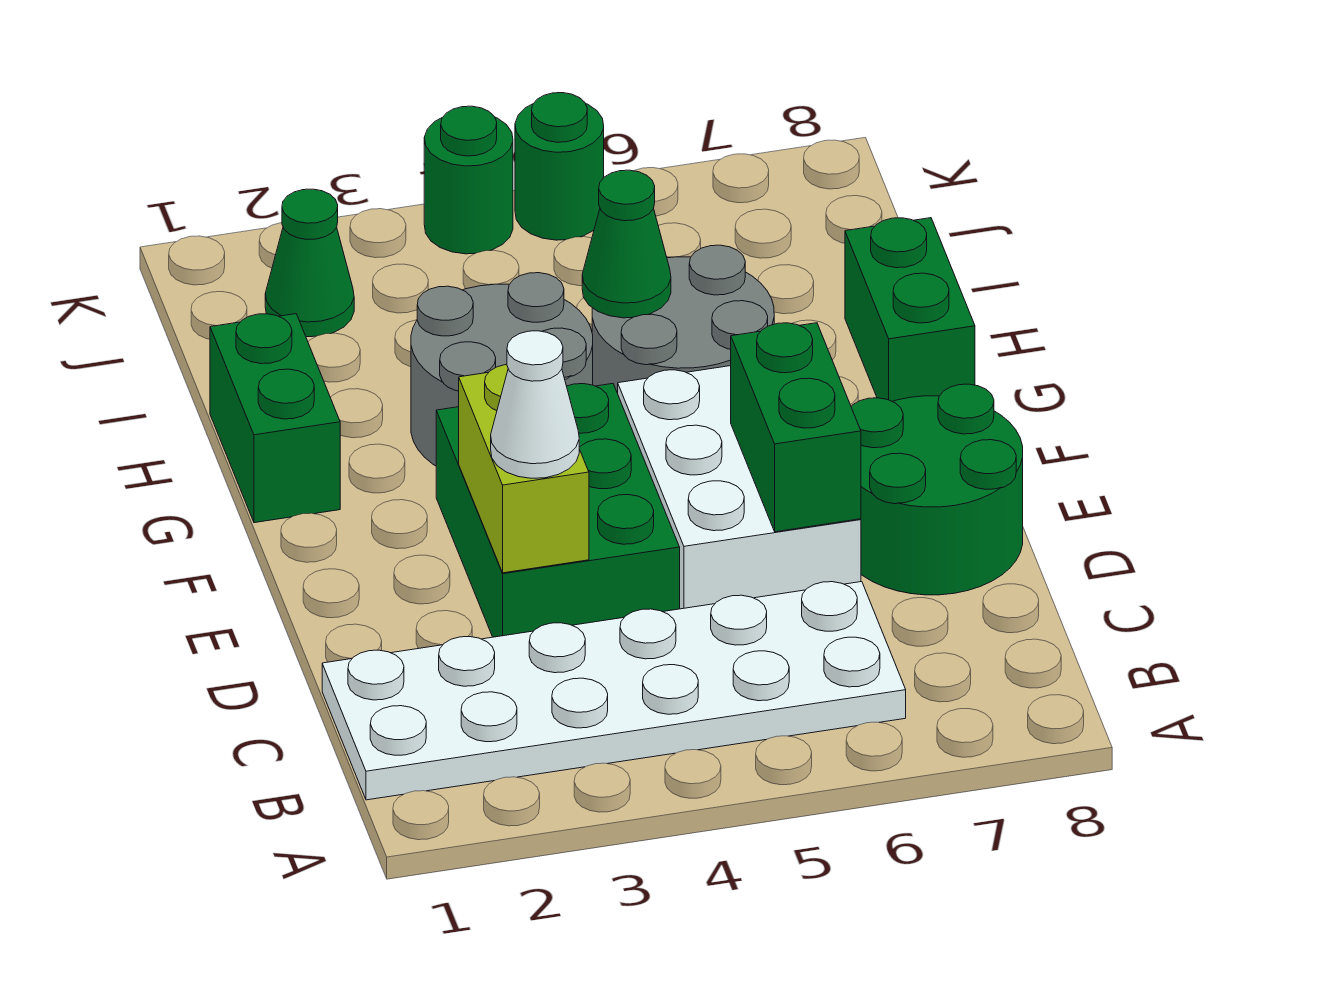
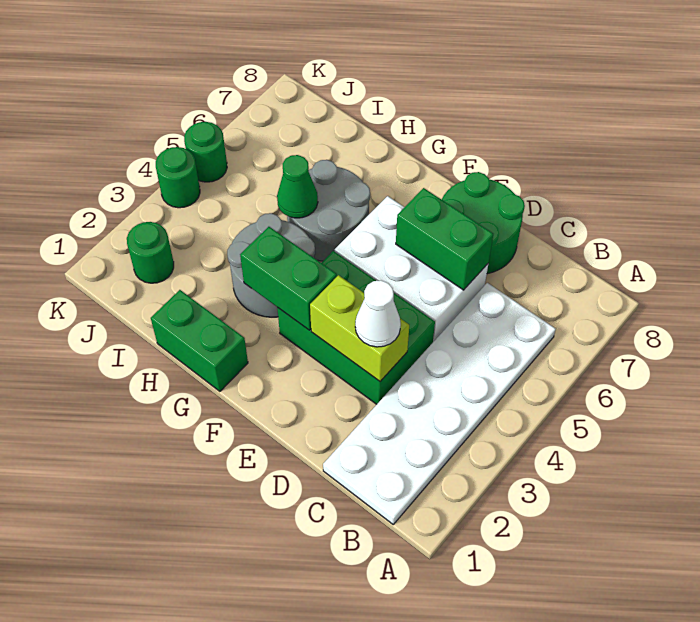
green 1x2 brick [845,218,975,402] -> green 1x2 brick moved to [240,227,337,330]
green 1x1 cone [265,189,354,337] -> green 1x1 round brick [127,222,174,283]

